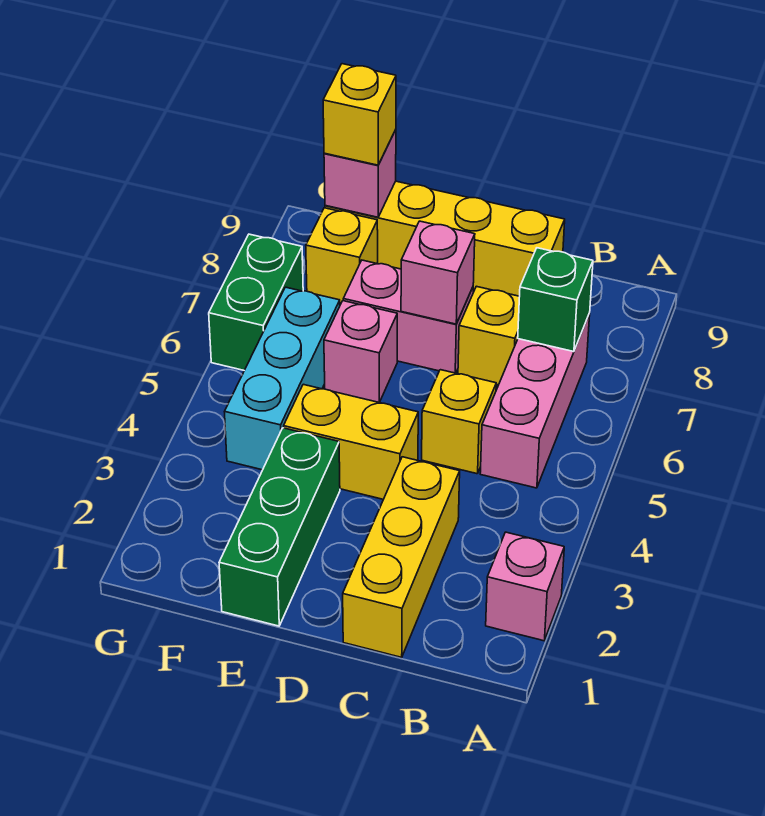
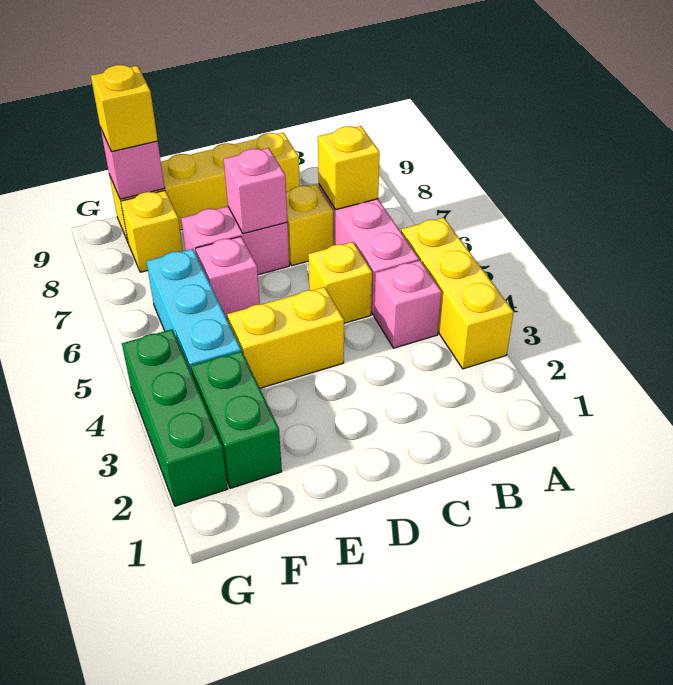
pink 1x1 brick [486,532,564,641] -> pink 1x1 brick moved to [374,260,442,348]
green 1x1 brick [518,248,593,352] -> yellow 1x1 brick [318,126,380,209]
yellow 1x3 brick [343,457,460,657] -> yellow 1x3 brick moved to [401,218,514,369]
green 1x3 brick [219,428,340,626] -> green 1x3 brick moved to [122,329,228,506]
green 1x2 brick [209,234,303,370] -> green 1x2 brick moved to [191,351,282,488]

